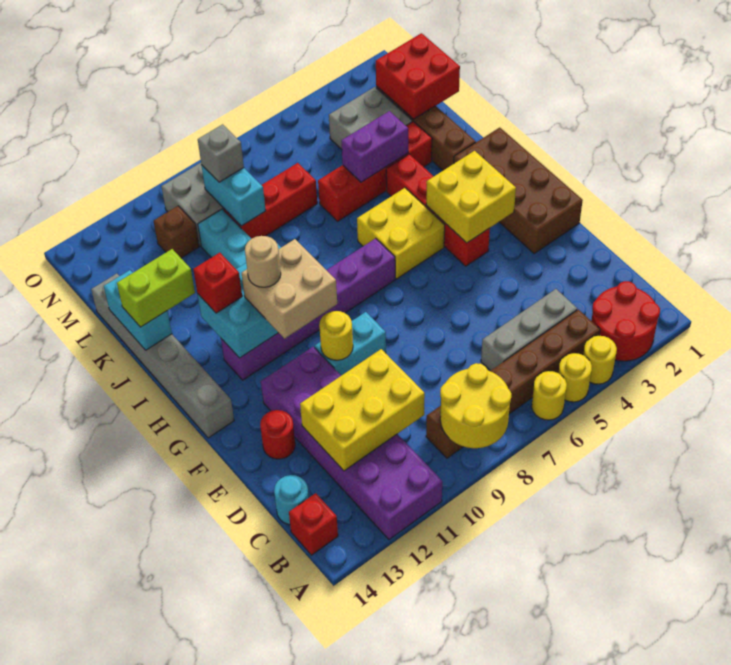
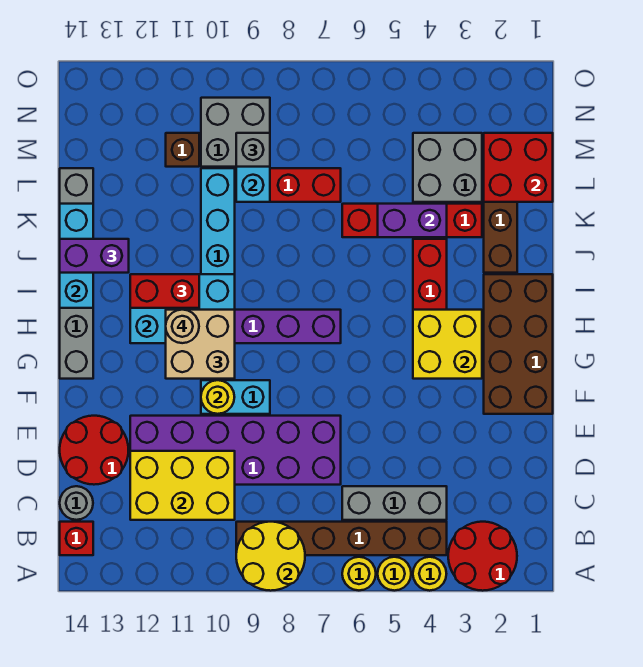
purple 2x6 brick [261,347,442,540] -> purple 2x6 brick turned to [130,416,341,485]
cyan 1x1 round brick [274,475,309,525] -> grey 1x1 round brick [60,486,93,520]
red 1x1 round brick [260,410,295,459] -> red 2x2 round brick [60,416,128,485]
yellow 2x2 brick [357,188,445,279] -> none
red 1x1 brick [193,253,242,313] -> red 1x2 brick [130,274,199,308]
lime 1x2 brick [117,249,195,327] -> purple 1x2 brick [60,239,129,273]
cyan 1x2 brick [104,270,172,350] -> cyan 1x3 brick [60,204,93,308]

